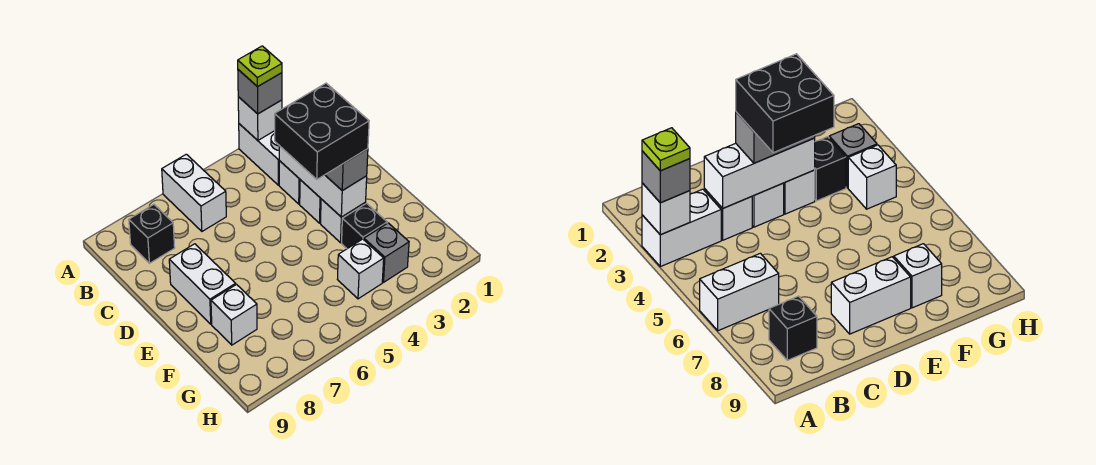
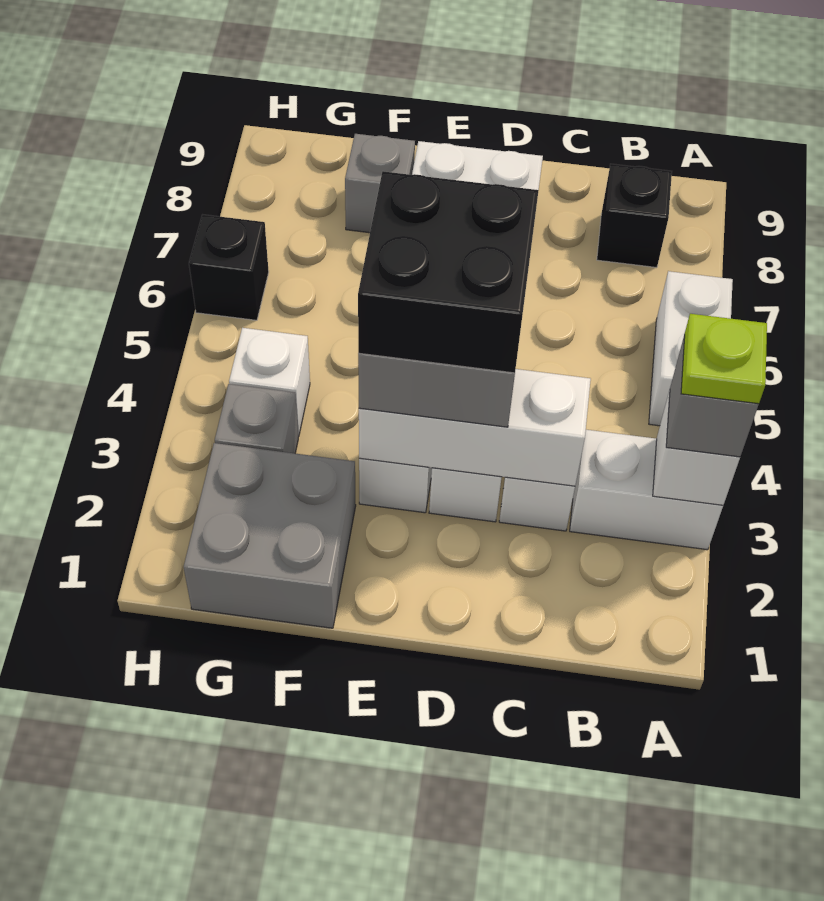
white 1x2 brick [162,154,226,231] -> white 1x2 brick turned to [649,271,733,426]
none -> grey 2x2 brick [184,443,356,628]
black 1x1 brick [342,203,387,249] -> black 1x1 brick moved to [189,215,269,320]
white 1x1 brick [211,285,257,345] -> grey 1x1 brick [345,134,415,233]

